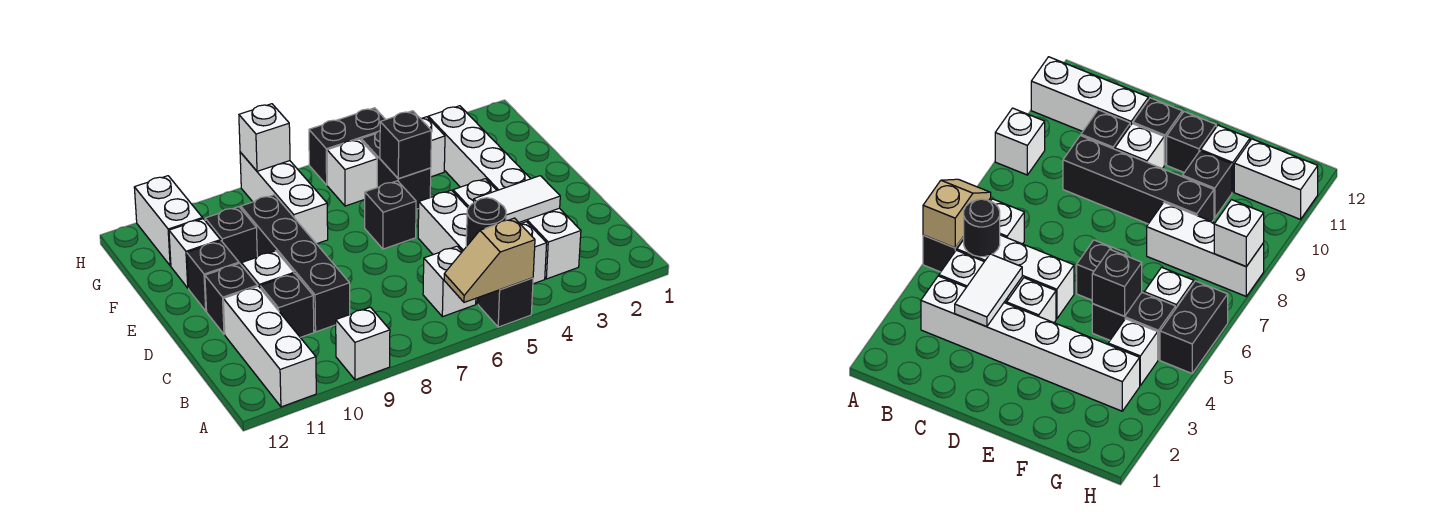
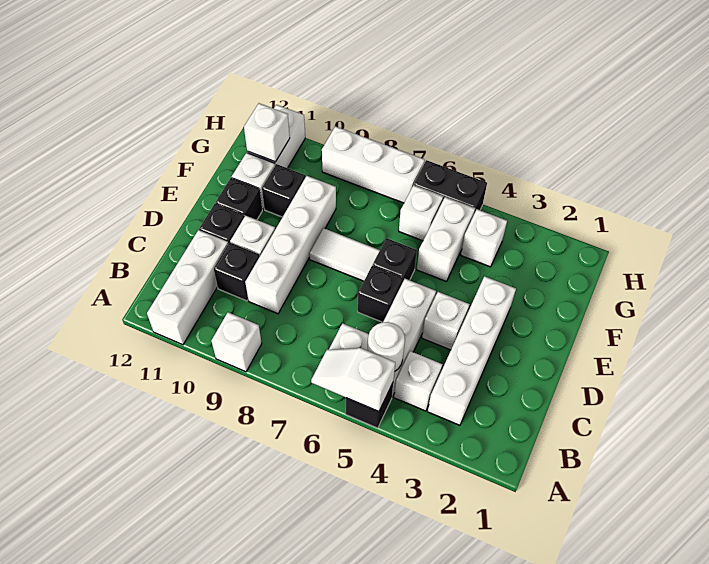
tan 1x2 slope [444,218,535,302] -> white 1x2 slope [311,348,395,412]
white 1x6 brick [428,106,581,279] -> white 1x4 brick [428,276,516,425]
black 1x1 round brick [466,198,506,247] -> white 1x1 round brick [367,322,405,371]
white 1x2 tile [474,176,560,222] -> white 1x2 tile moved to [309,228,380,281]
black 1x4 brick [241,195,350,332] -> white 1x4 brick [245,176,336,314]
black 1x2 brick [361,131,431,209] -> white 1x2 brick [417,197,475,281]
black 1x1 brick [380,111,432,179] -> black 1x1 brick moved to [358,266,403,322]
white 1x3 brick [240,152,328,244] -> white 1x3 brick turned to [322,126,425,203]
white 1x1 brick [239,104,290,171] -> white 1x1 brick moved to [244,103,290,162]

